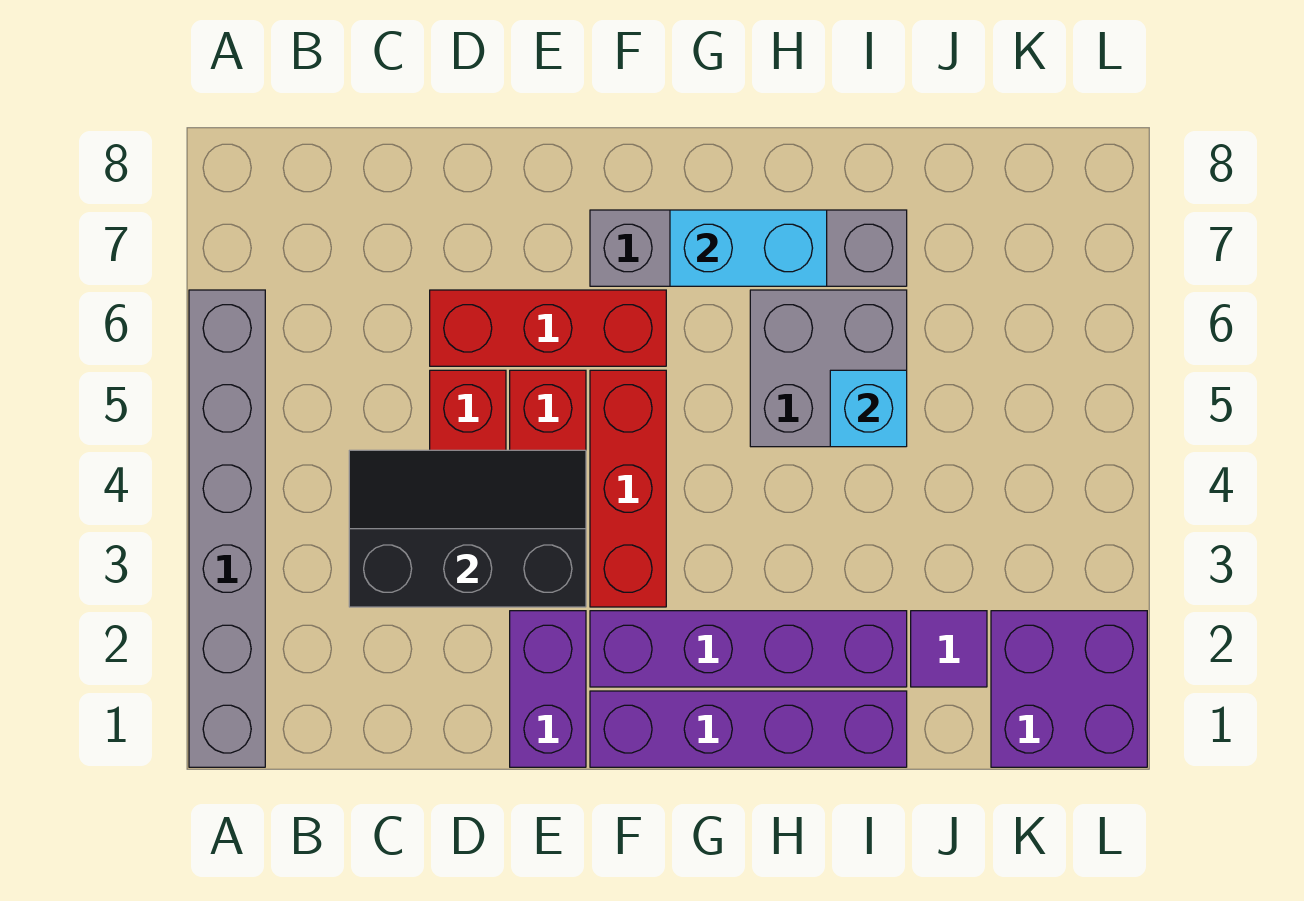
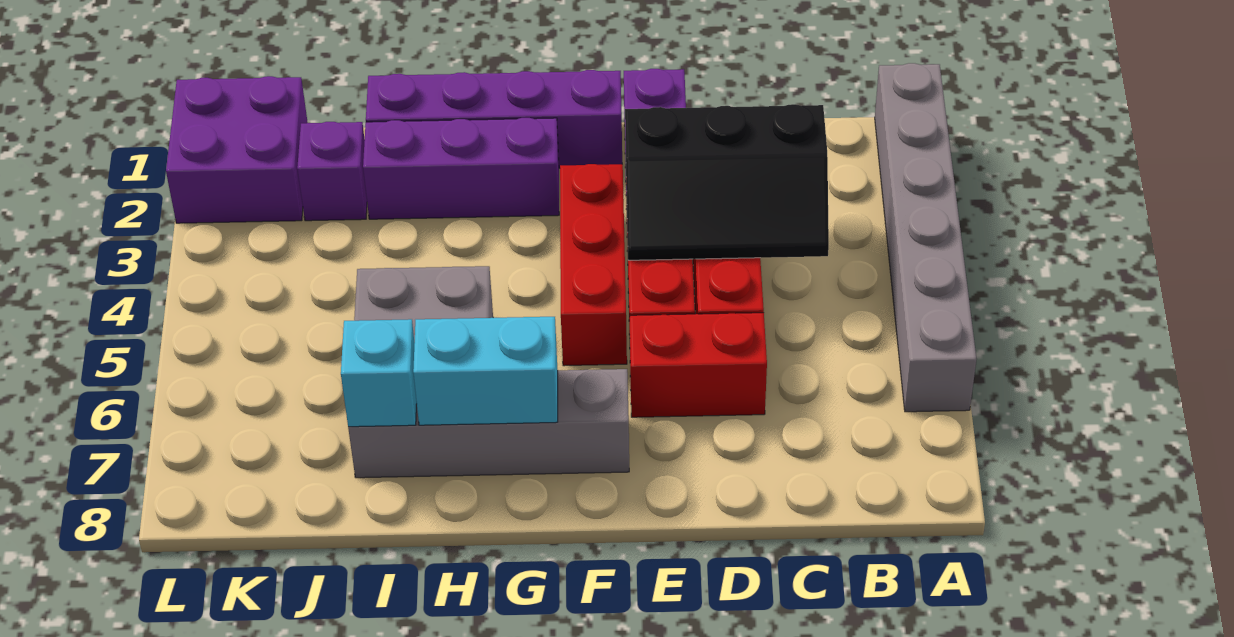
red 1x3 brick [430,290,666,366] -> red 1x2 brick [629,313,767,417]
purple 1x4 brick [590,611,907,687] -> purple 1x3 brick [363,118,559,219]
cyan 1x1 brick [830,370,907,447] -> cyan 1x1 brick moved to [341,319,417,427]
purple 1x1 tile [911,611,987,687] -> purple 1x1 brick [297,122,367,221]

